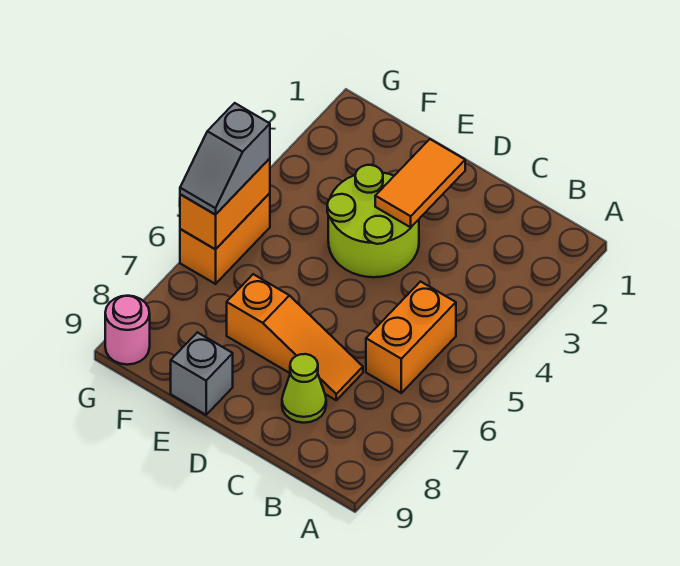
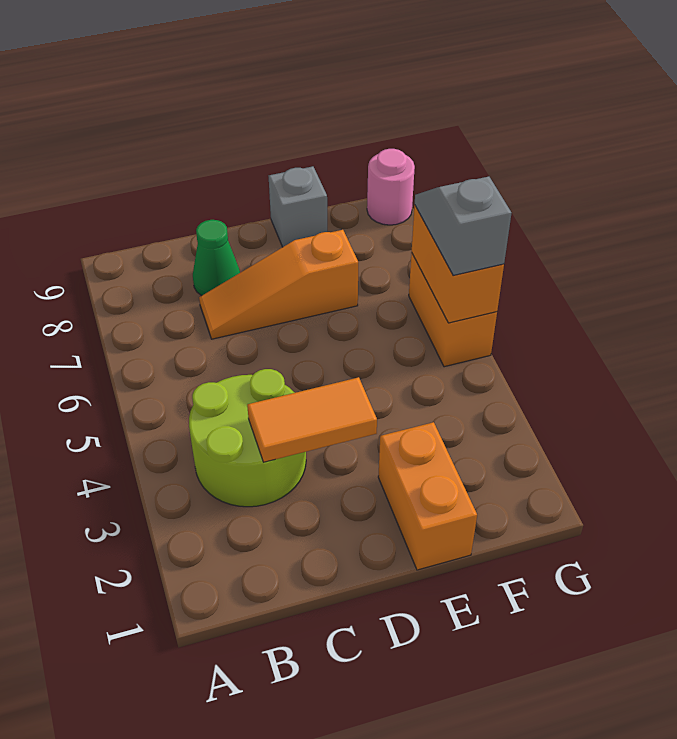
orange 1x2 brick [366,282,456,393] -> orange 1x2 brick moved to [378,422,477,570]
lime 1x1 cone [282,354,326,423] -> green 1x1 cone [193,220,240,296]
orange 1x2 tile [375,139,465,228] -> orange 1x2 tile turned to [247,377,377,462]
lime 2x2 round brick [327,165,419,277] -> lime 2x2 round brick moved to [189,369,306,507]

